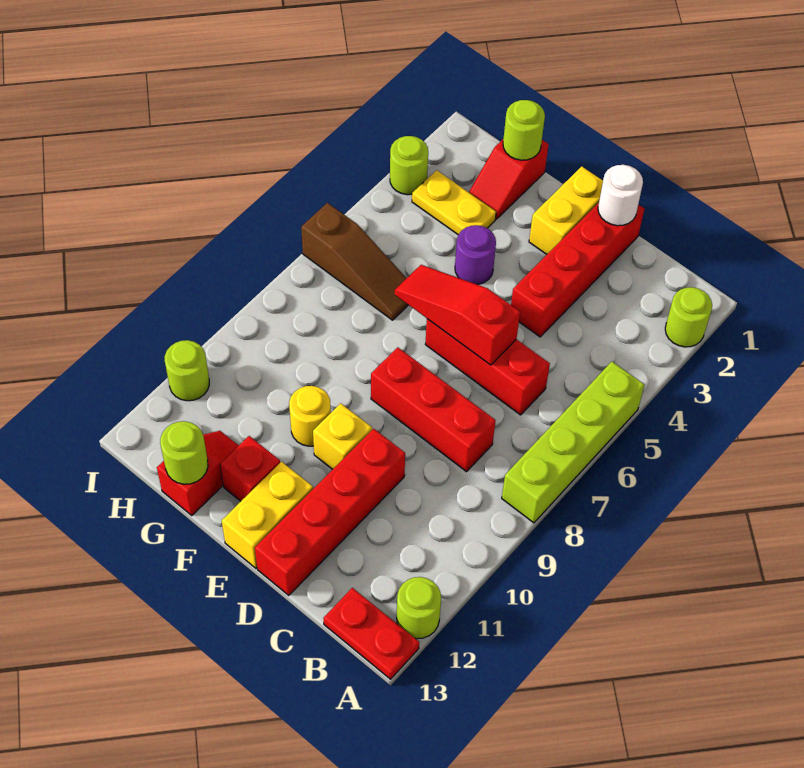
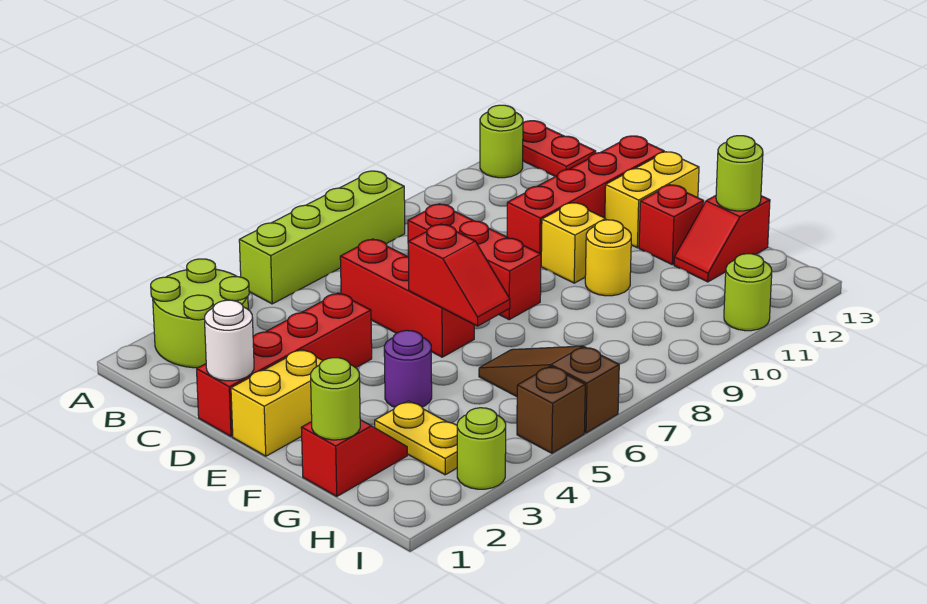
lime 1x1 round brick [665,287,712,347] -> lime 2x2 round brick [151,259,249,368]
red 1x3 slope [395,265,520,365] -> red 1x2 slope [408,224,510,326]
none -> brown 1x1 brick [517,366,585,453]

